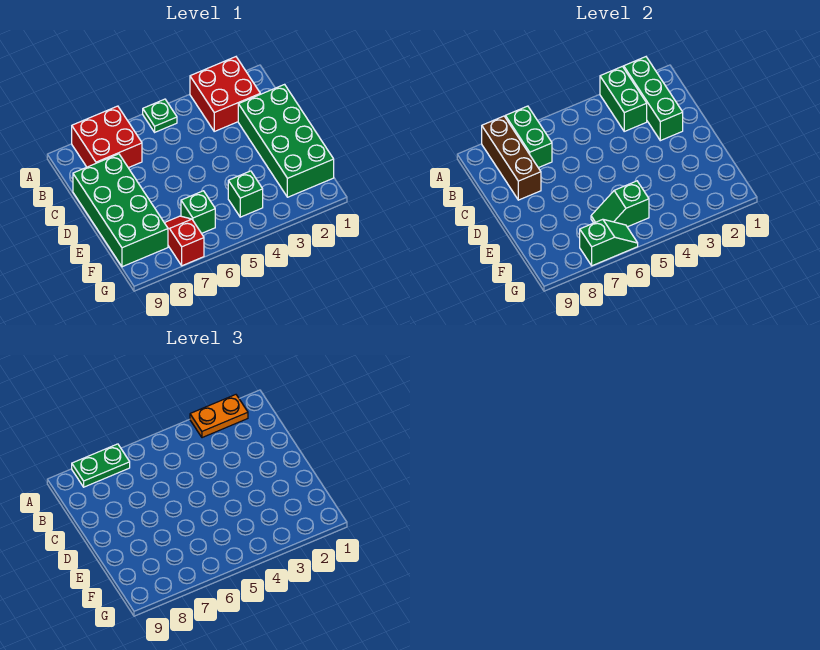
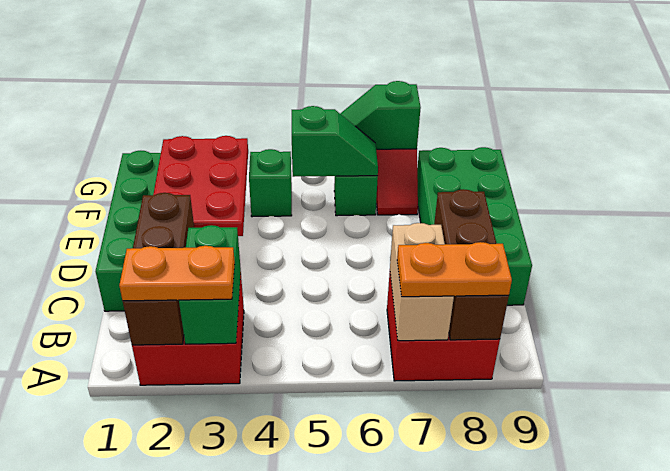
green 1x3 brick [624,57,683,141] -> brown 1x3 brick [123,193,194,345]
green 1x1 plate [143,99,177,132] -> none
green 1x2 brick [505,106,552,168] -> tan 1x2 brick [390,223,454,341]
green 1x2 plate [72,444,130,487] -> orange 1x2 plate [397,242,512,297]
none -> red 2x3 plate [153,136,248,236]

